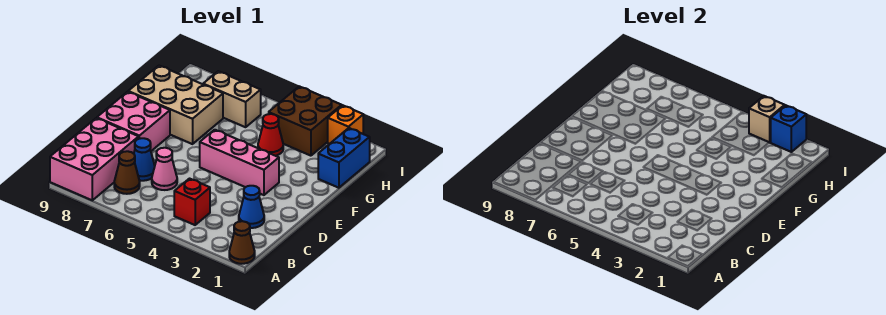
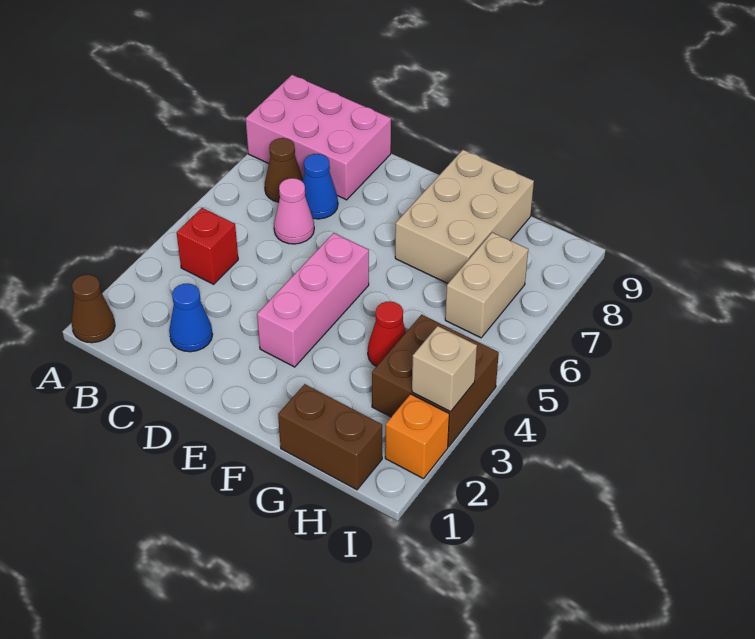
pink 2x2 brick [97,92,170,151] -> none
blue 1x2 brick [318,128,370,188] -> brown 1x2 brick [278,384,382,490]
blue 1x1 brick [771,105,806,152] -> none

